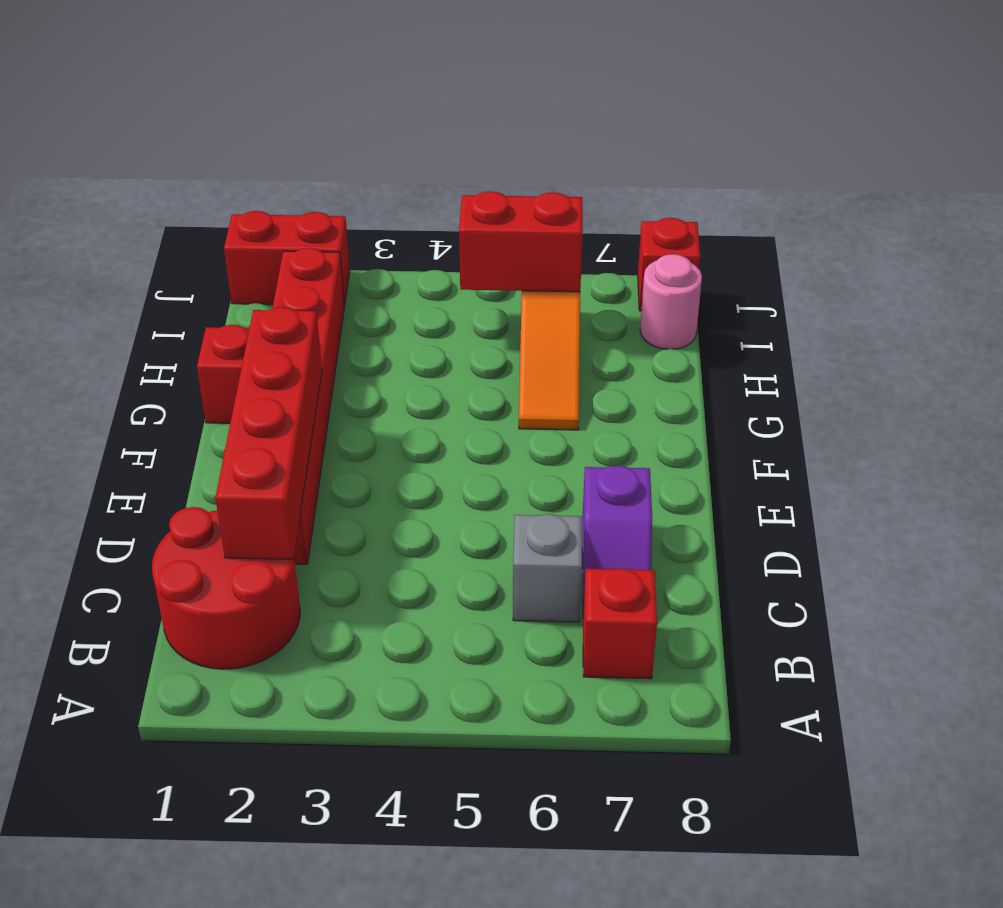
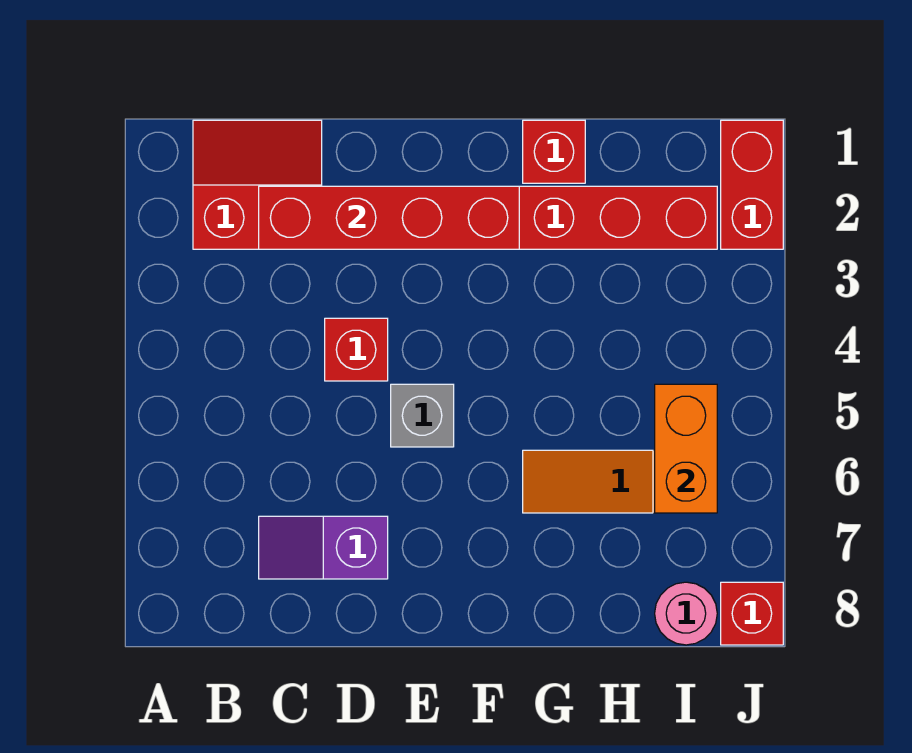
red 2x2 round brick [152,507,300,669] -> red 2x2 slope [193,120,322,249]
red 1x1 brick [583,568,657,679] -> red 1x1 brick moved to [325,318,388,381]
grey 1x1 brick [513,514,582,622] -> grey 1x1 brick moved to [391,384,454,447]
red 1x2 brick [459,191,583,292] -> orange 1x2 brick [655,384,717,513]

